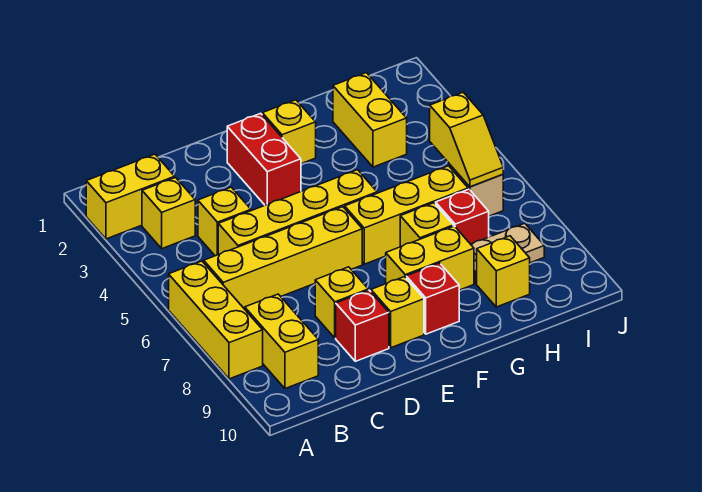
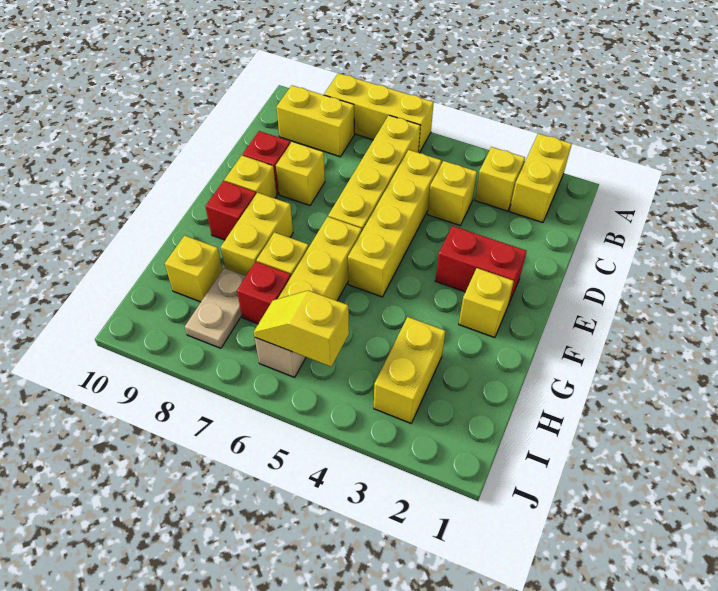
yellow 1x2 brick [333,73,407,167] -> yellow 1x2 brick turned to [374,317,445,423]

